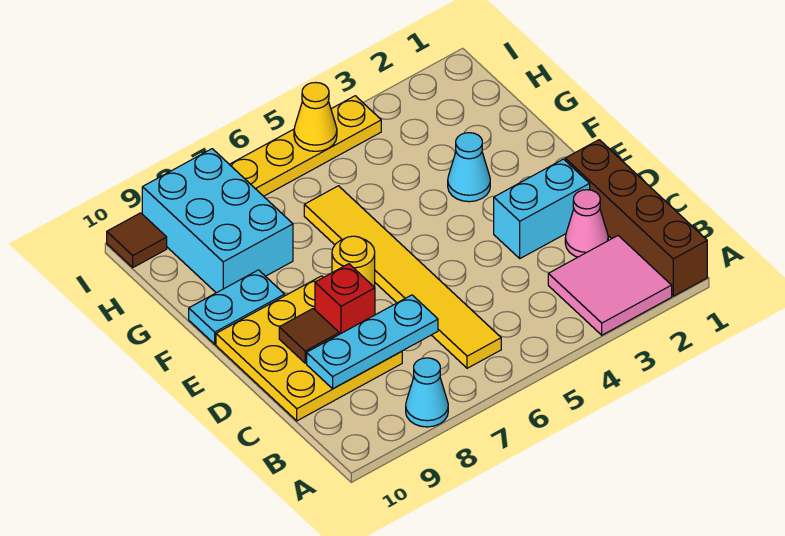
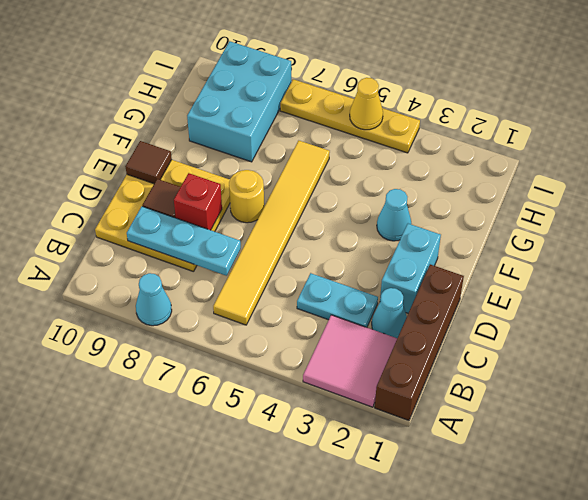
pink 1x1 cone [565,190,608,257] -> cyan 1x1 cone [372,288,407,338]
cyan 1x2 brick [494,159,590,258] -> cyan 1x2 brick turned to [380,224,441,313]
cyan 1x2 plate [189,270,285,344] -> cyan 1x2 plate moved to [297,273,378,327]
brown 1x1 tile [107,213,167,267] -> brown 1x1 tile moved to [125,141,172,184]

